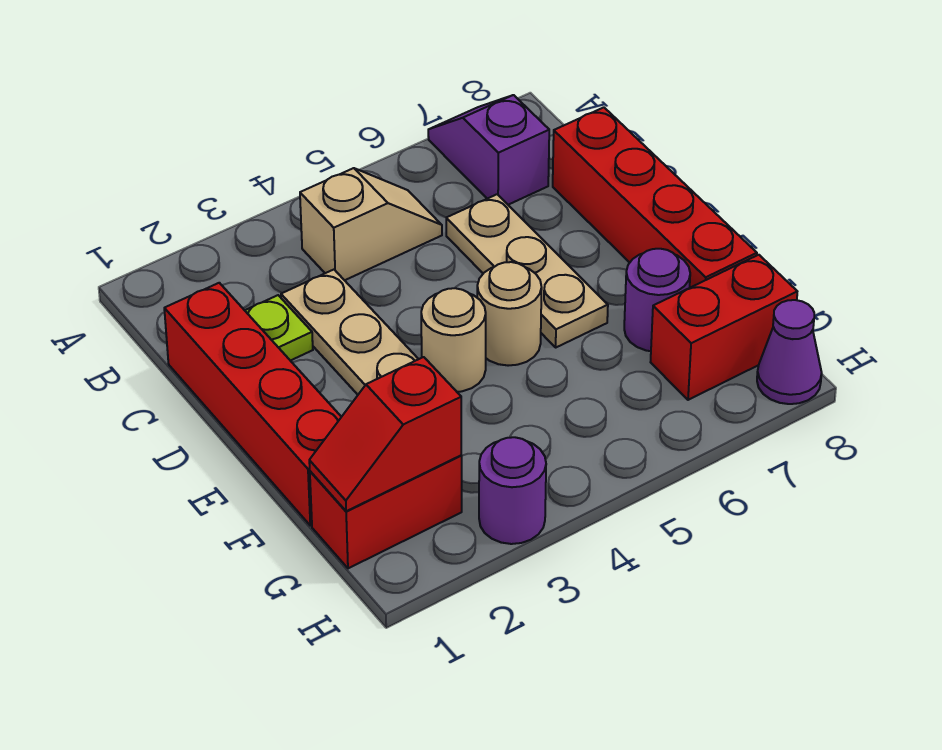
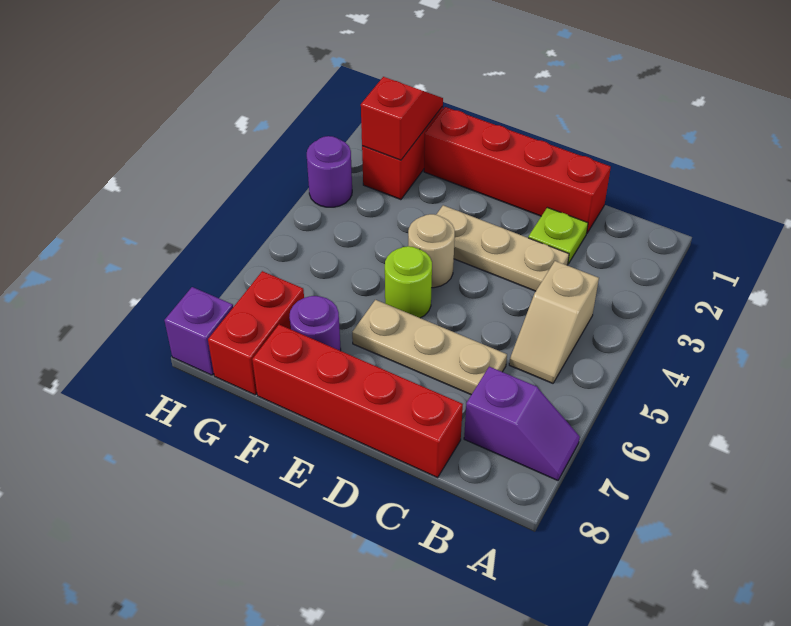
tan 1x1 round brick [477,262,542,366] -> lime 1x1 round brick [385,246,432,318]
purple 1x1 cone [757,300,822,404] -> purple 1x1 brick [164,287,233,375]

